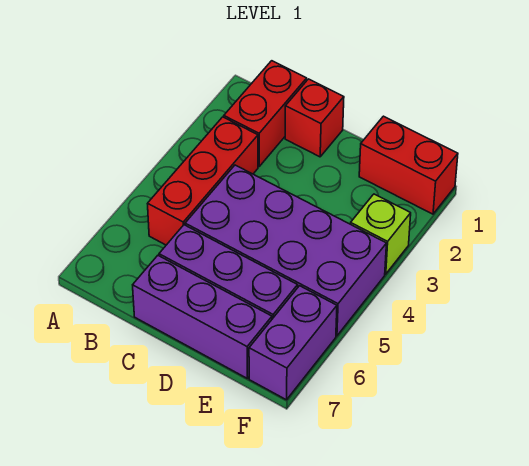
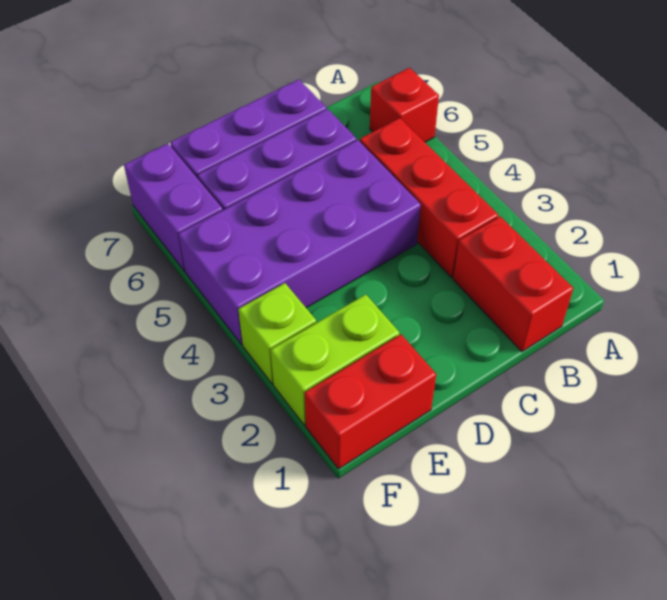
red 1x1 brick [285,79,344,157] -> red 1x1 brick moved to [370,68,439,142]
none -> lime 1x2 brick [271,294,399,425]

